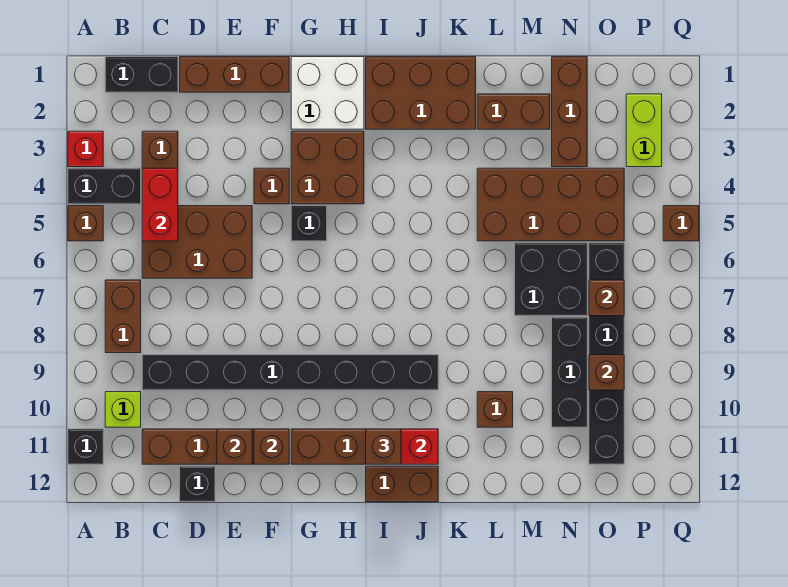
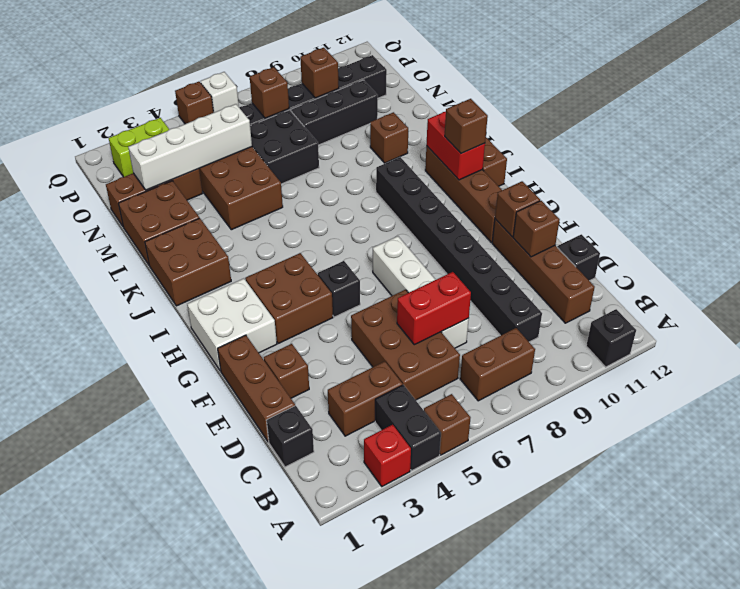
black 1x2 brick [105,57,178,92] -> black 1x1 brick [267,406,314,467]
lime 1x1 brick [105,392,141,427] -> none
red 1x2 brick [142,168,178,241] -> red 1x2 brick moved to [397,272,471,345]
none -> white 1x4 brick [373,236,469,348]
brown 1x1 brick [254,168,289,204] -> brown 1x1 brick moved to [264,344,309,398]
brown 2x3 brick [366,57,476,129] -> brown 2x2 brick [145,218,231,306]
brown 1x2 brick [477,94,550,129] -> brown 2x2 brick [118,181,199,265]
none -> white 1x4 brick [128,104,252,190]
none -> white 1x1 brick [201,72,239,113]

